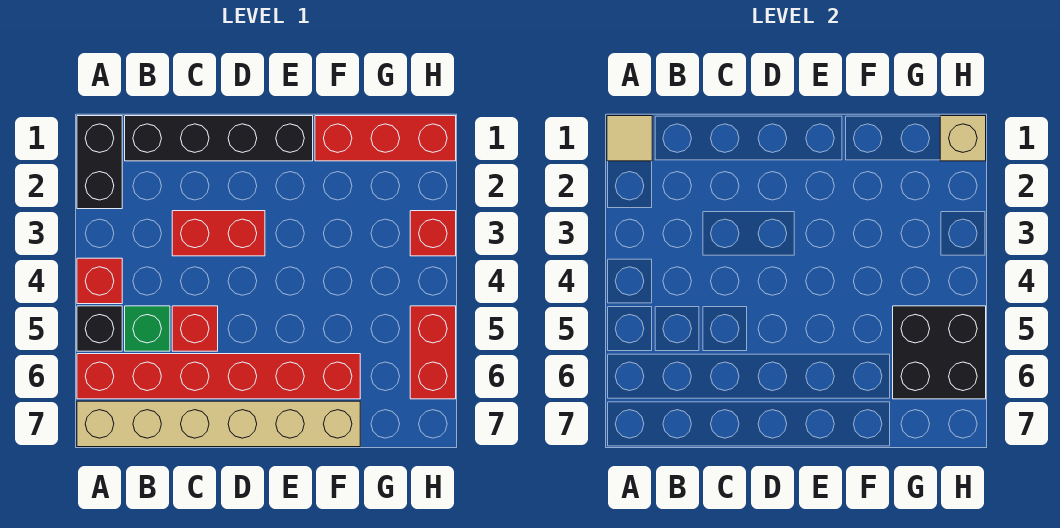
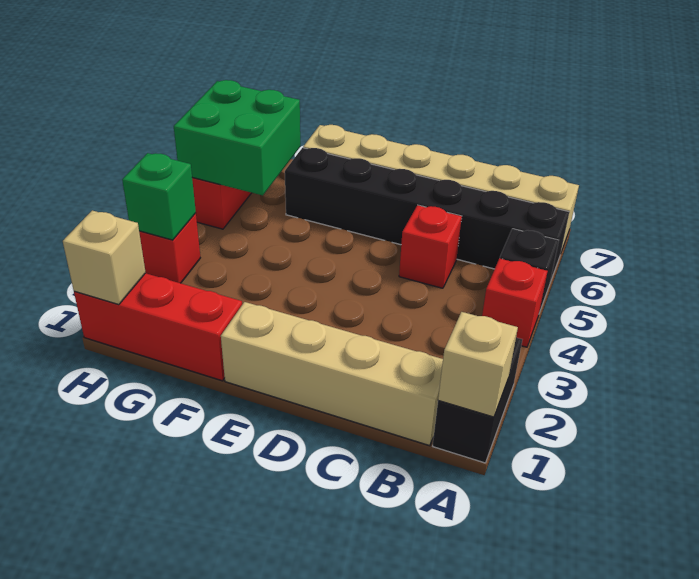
tan 1x1 tile [607,116,652,161] -> tan 1x1 brick [438,312,518,417]
red 1x6 brick [77,354,360,399] -> black 1x6 brick [285,148,569,282]
black 1x4 brick [125,116,313,161] -> tan 1x4 brick [221,302,443,446]
green 1x1 brick [125,306,170,351] -> green 1x1 brick moved to [122,153,196,240]
red 1x2 brick [172,211,265,256] -> none
black 2x2 brick [893,306,986,399] -> green 2x2 brick [174,80,300,195]

